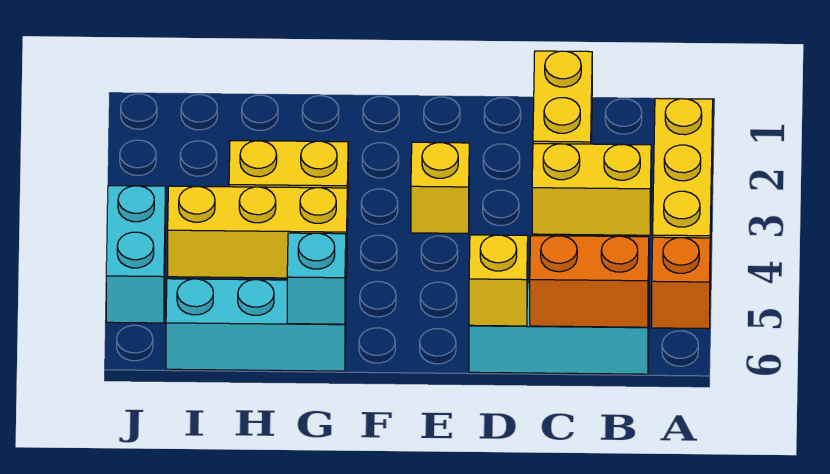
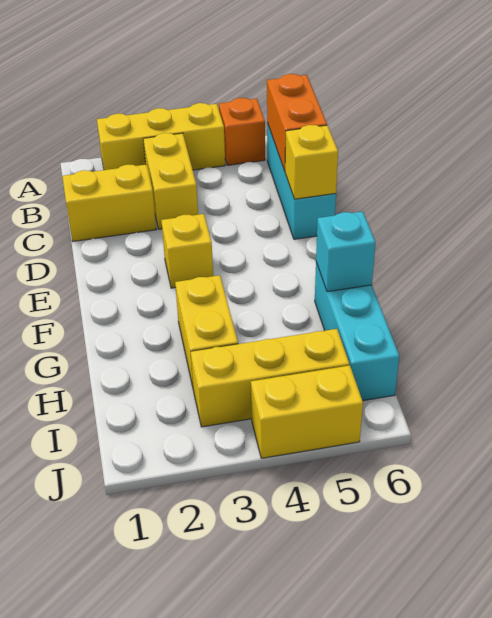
yellow 1x3 brick [168,186,347,278] -> yellow 1x3 brick turned to [191,329,349,427]
cyan 1x2 brick [106,186,166,323] -> yellow 1x2 brick [251,365,363,458]

